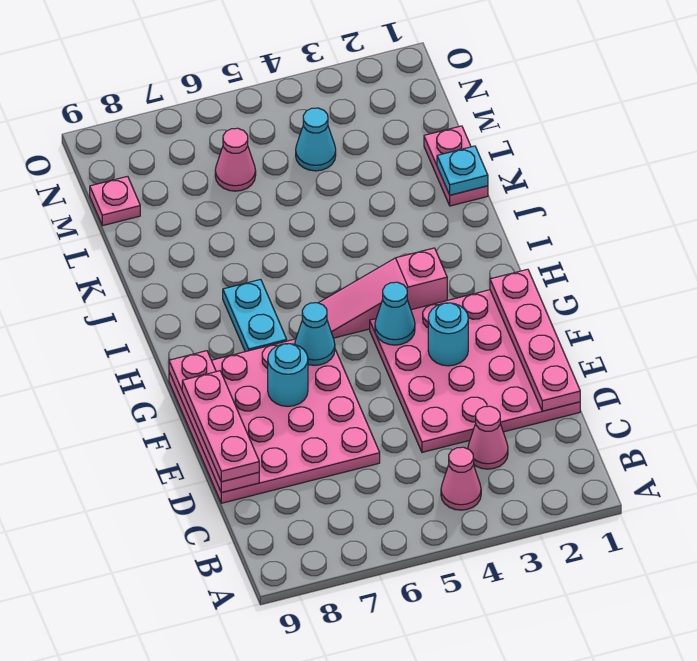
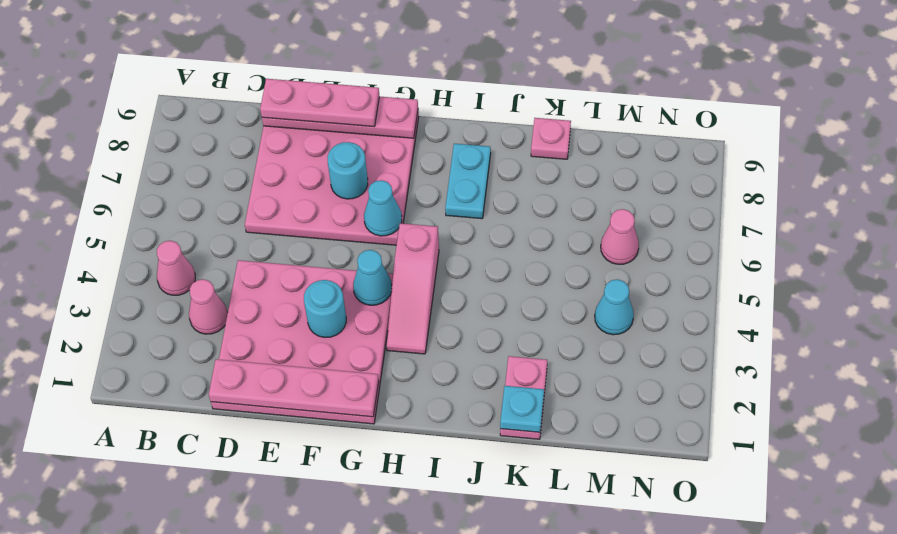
pink 1x3 slope [319,248,447,338] -> pink 1x3 slope turned to [387,223,439,354]
cyan 1x2 plate [223,279,287,352] -> cyan 1x2 plate turned to [445,144,491,219]
pink 1x2 plate [424,126,488,206] -> pink 1x2 plate turned to [500,356,547,439]
pink 1x1 plate [90,176,140,226] -> pink 1x1 plate moved to [531,118,571,159]

